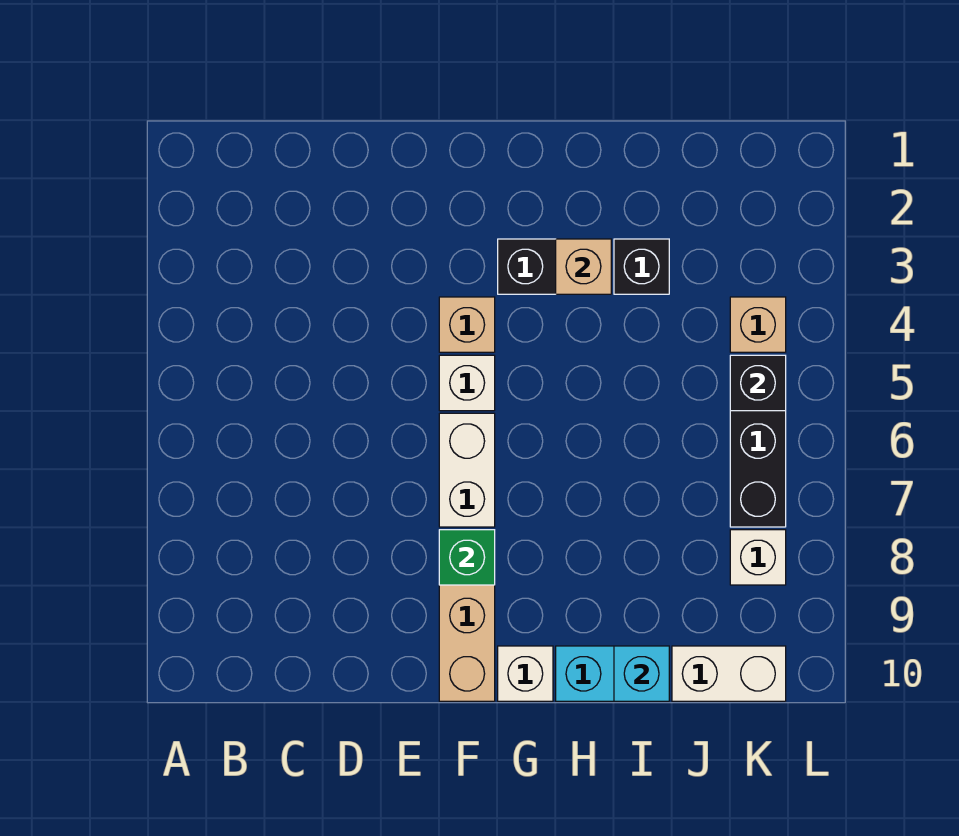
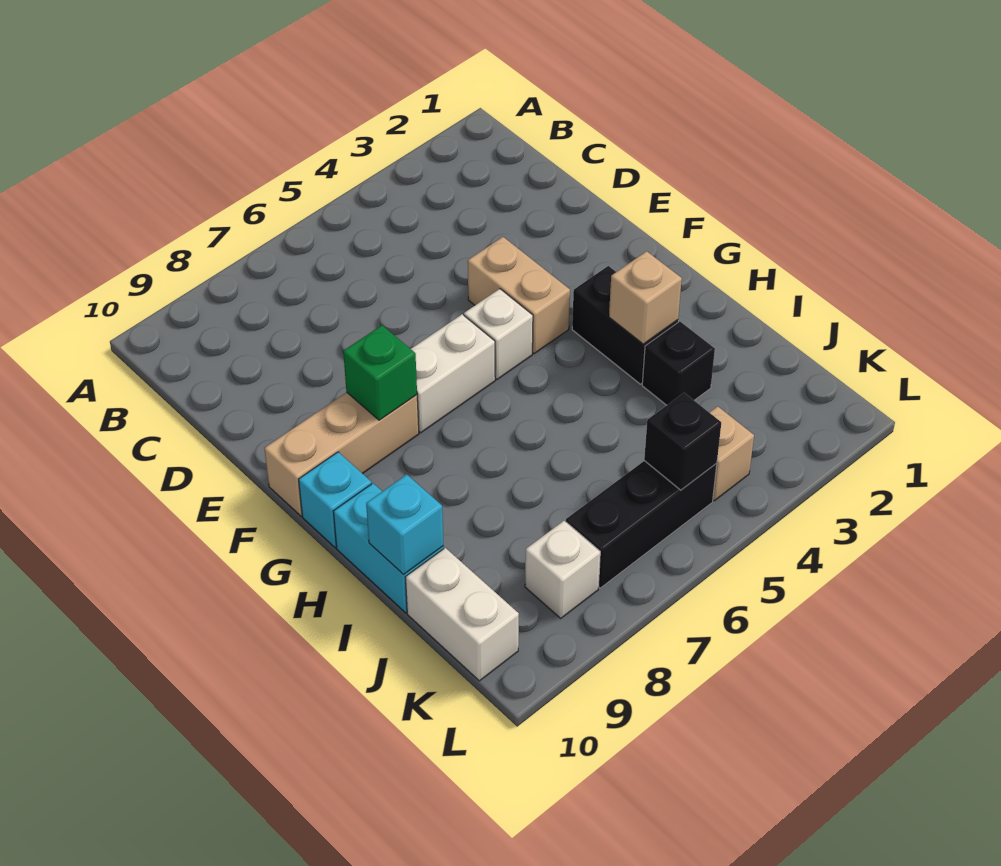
tan 1x1 brick [439,297,495,352] -> tan 1x2 brick [468,237,570,354]
white 1x1 brick [498,646,553,701] -> cyan 1x1 brick [299,452,372,548]

